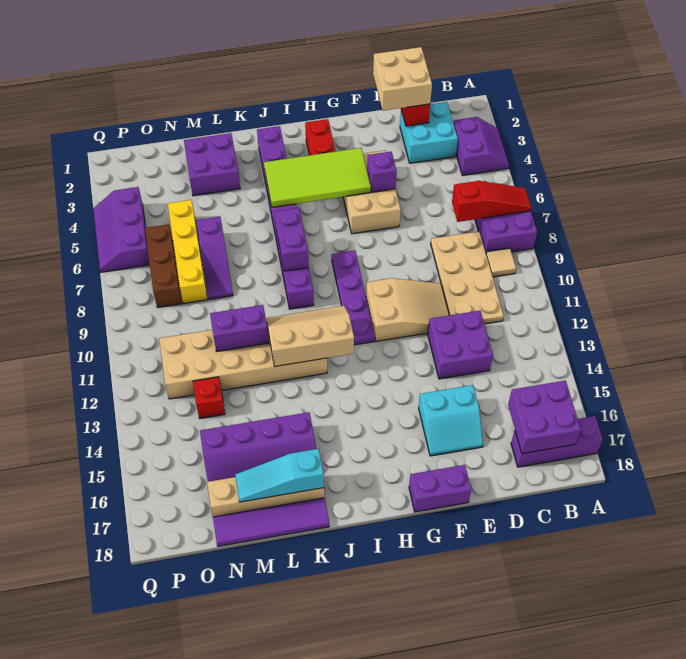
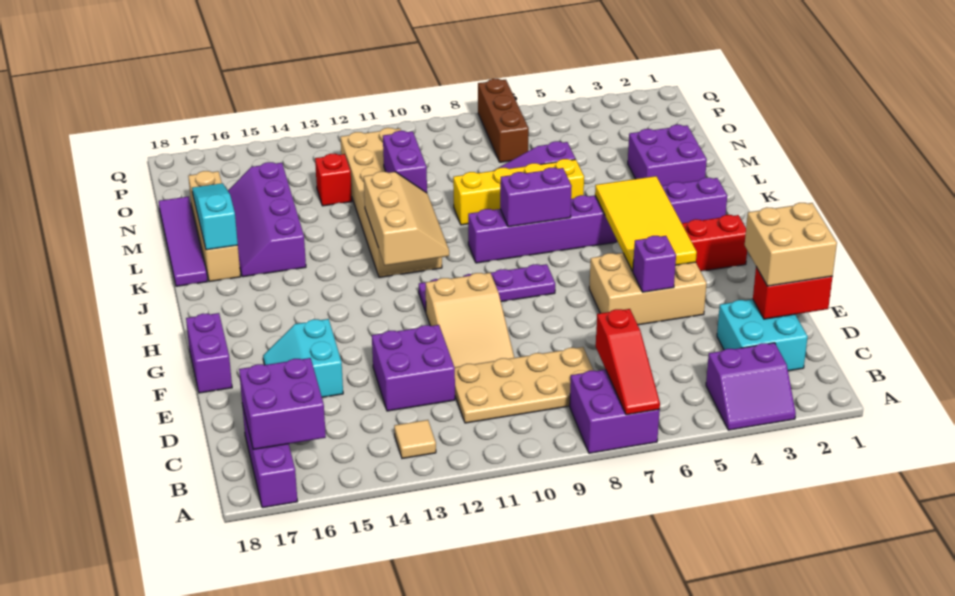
tan 1x1 tile [486,248,516,277] -> tan 1x1 tile moved to [394,420,436,458]
lime 2x4 tile [264,148,371,207] -> yellow 2x4 tile [595,176,697,272]
yellow 1x4 brick [168,200,207,304] -> yellow 1x4 brick moved to [453,159,584,225]
brown 1x3 brick [145,224,182,308] -> brown 1x3 brick turned to [478,79,529,162]
purple 2x3 slope [93,187,150,272] -> none

